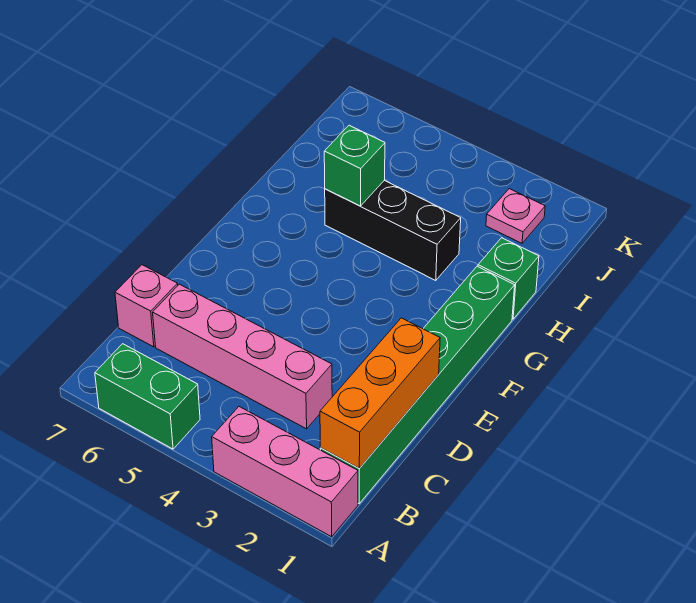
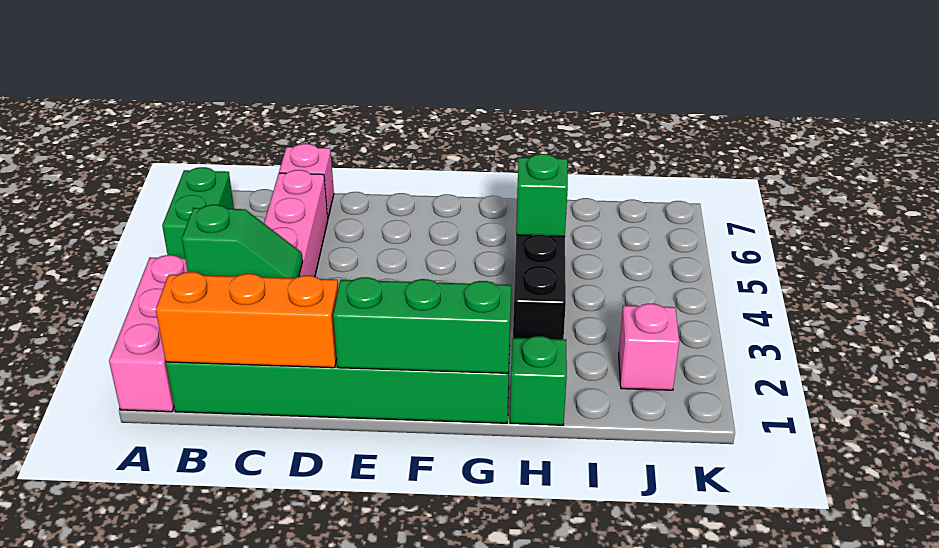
none -> green 1x2 slope [182,205,303,278]
none -> green 1x3 brick [333,277,511,373]
pink 1x1 plate [486,189,545,243] -> pink 1x1 brick [619,303,679,390]

